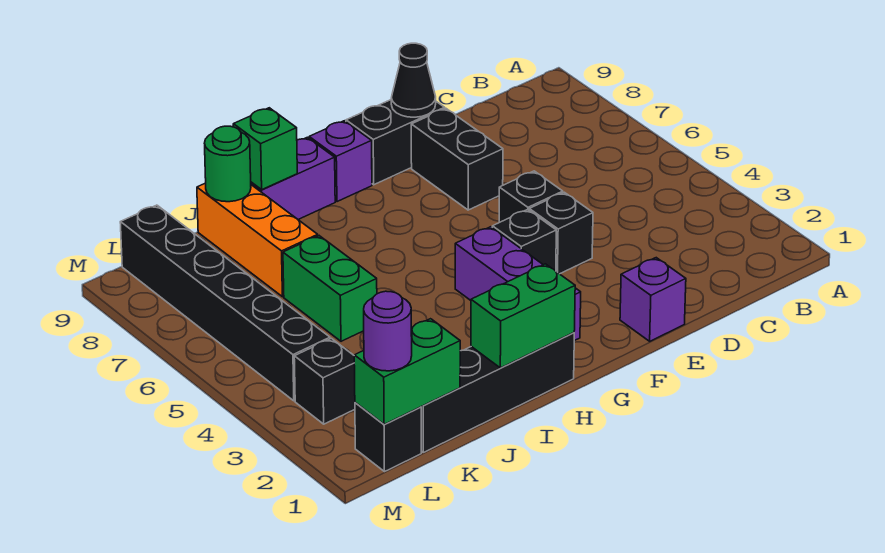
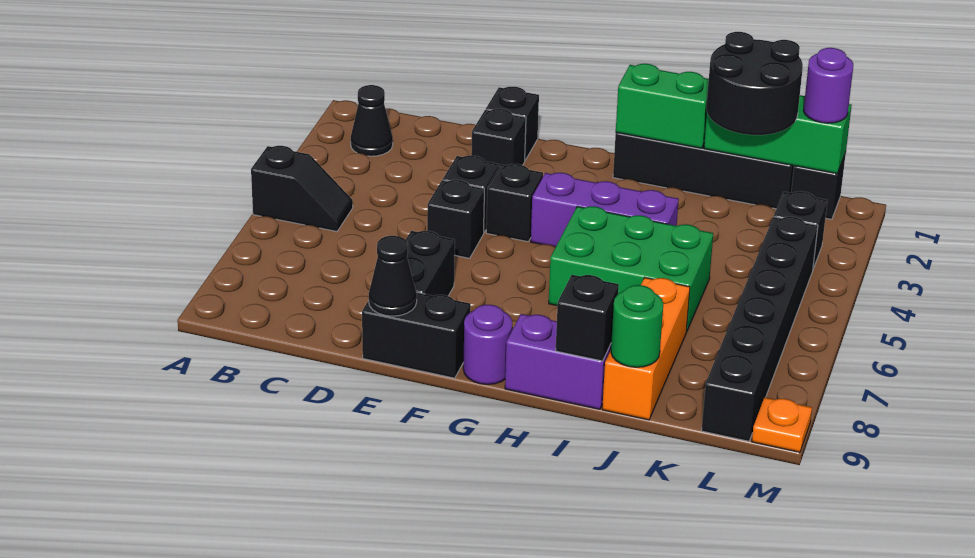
none -> black 1x2 slope [251,146,353,232]
none -> black 1x1 cone [351,85,393,156]
purple 1x1 brick [620,258,686,341] -> black 1x1 brick [486,87,539,160]
none -> black 1x1 brick [471,109,526,167]
purple 1x3 brick [455,227,581,341] -> purple 1x3 brick turned to [531,173,679,247]
purple 1x1 brick [309,121,372,202] -> purple 1x1 round brick [463,305,512,384]
green 1x1 brick [233,108,297,189] -> black 1x1 brick [556,275,619,361]
none -> black 2x2 round brick [706,32,803,135]
green 1x2 brick [283,236,377,341] -> green 2x3 brick [549,206,713,332]
green 1x2 brick [354,319,460,424] -> green 1x3 brick [704,95,852,173]
none -> orange 1x1 plate [752,397,812,452]

